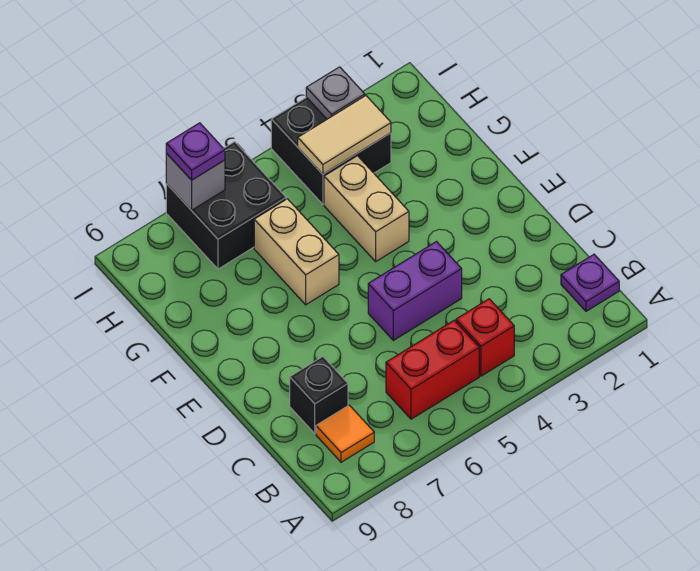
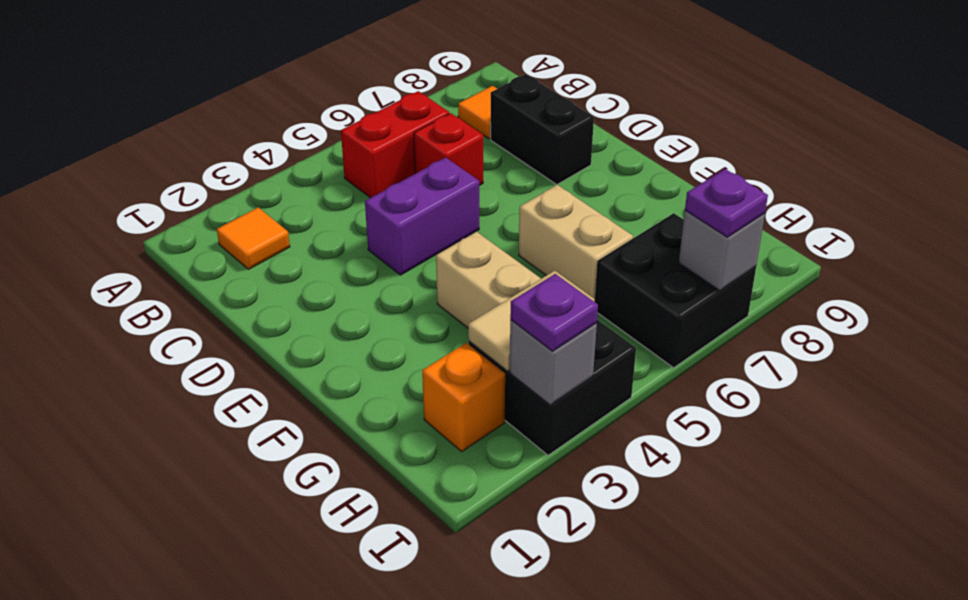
purple 1x1 plate [561,254,619,311] -> purple 1x1 plate moved to [510,274,598,351]
none -> orange 1x1 tile [217,207,290,269]
red 1x1 brick [456,299,514,376] -> red 1x1 brick moved to [414,113,483,186]
black 1x1 brick [290,357,348,434] -> black 1x2 brick [491,74,594,185]
none -> orange 1x1 brick [422,343,505,452]
grey 1x1 plate [306,67,365,119] -> grey 1x1 brick [510,320,597,405]

